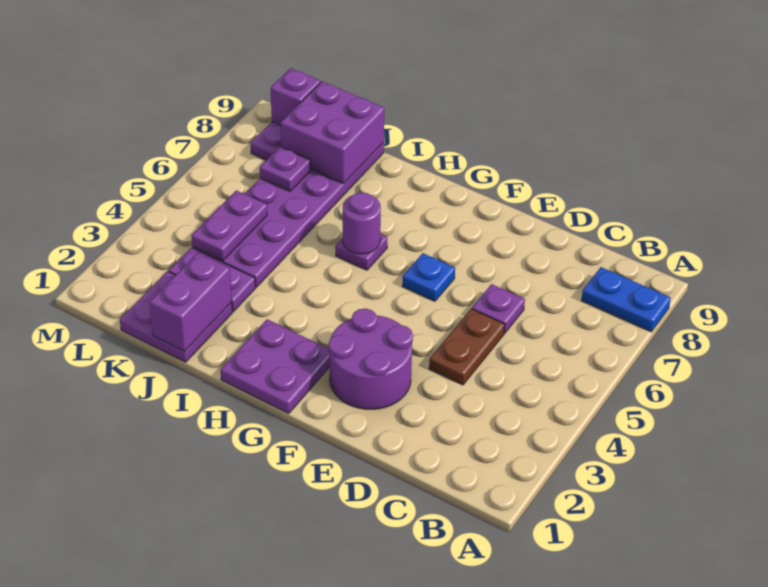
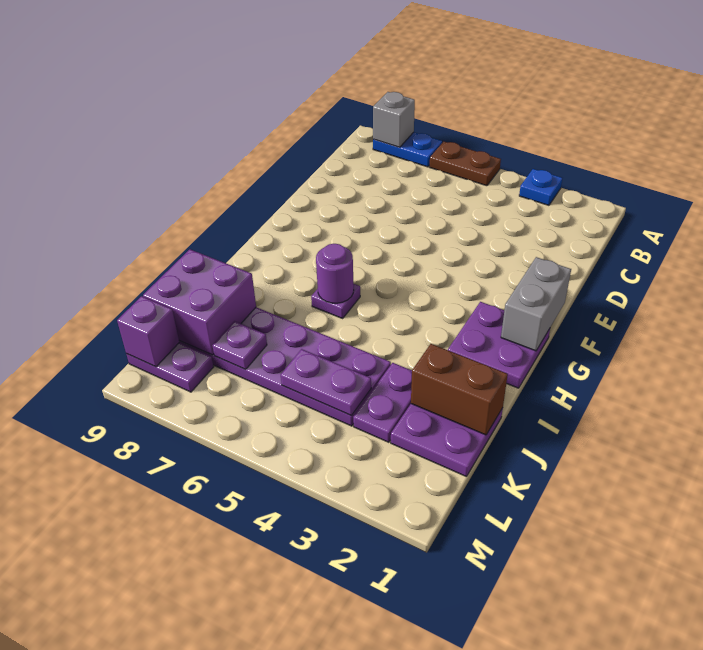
blue 1x2 plate [581,267,671,332] -> blue 1x2 plate turned to [373,132,442,167]
none -> grey 1x1 brick [373,92,415,147]
brown 1x2 plate [429,309,505,385] -> brown 1x2 plate moved to [430,141,501,186]
purple 1x1 plate [472,284,525,333] -> none
purple 2x2 round brick [329,309,413,409] -> none
none -> grey 1x2 brick [501,257,571,351]
blue 1x1 plate [403,253,455,301] -> blue 1x1 plate moved to [519,169,562,205]
purple 1x2 brick [149,253,232,351] -> brown 1x2 brick [411,344,508,435]

